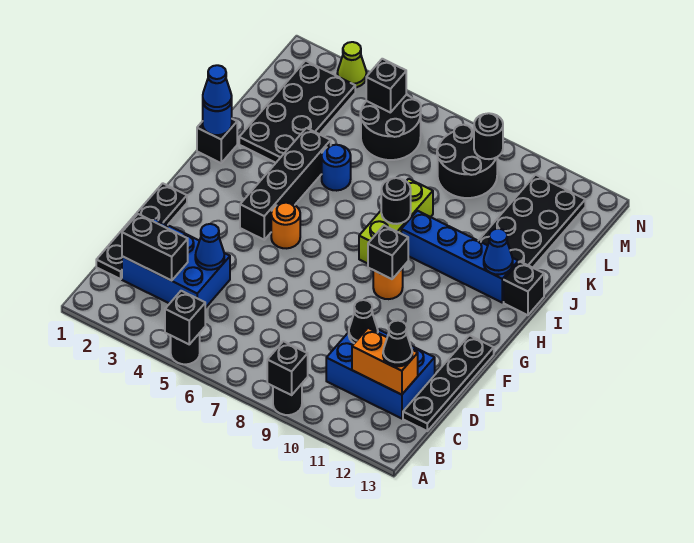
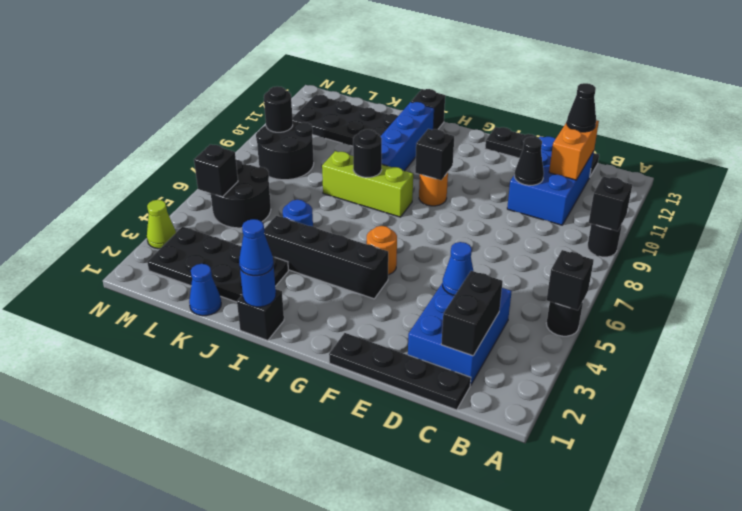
blue 1x1 cone [484,229,513,275] -> blue 1x1 cone moved to [189,264,221,316]

